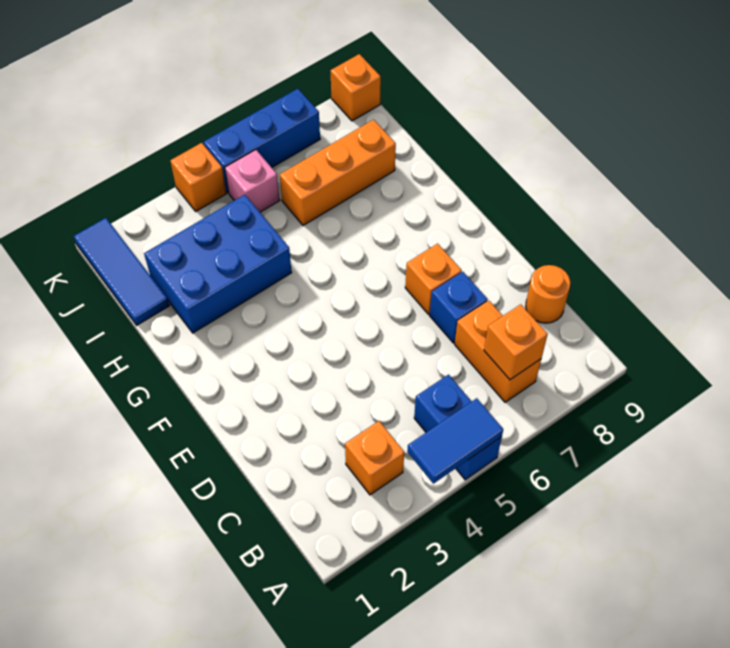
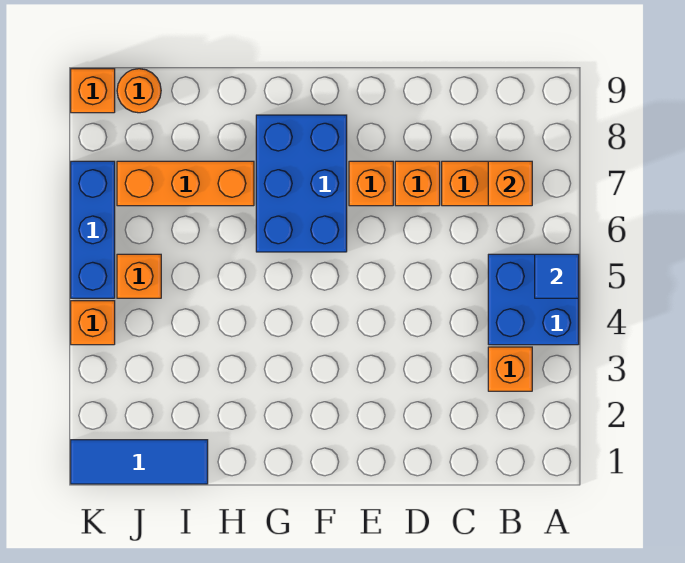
blue 1x2 tile [407,398,503,484] -> blue 1x1 tile [535,254,579,298]
blue 1x2 brick [414,375,502,480] -> blue 2x2 brick [488,254,579,345]
orange 1x1 round brick [526,265,570,323] -> orange 1x1 round brick moved to [117,69,161,113]
blue 1x1 brick [430,272,488,343] -> orange 1x1 brick [395,161,440,206]
blue 2x3 brick [144,195,292,333] -> blue 2x3 brick moved to [256,115,347,252]
orange 1x3 brick [280,120,396,225] -> orange 1x3 brick turned to [117,161,254,206]
pink 1x1 brick [225,150,280,212] -> orange 1x1 brick [117,254,161,298]

